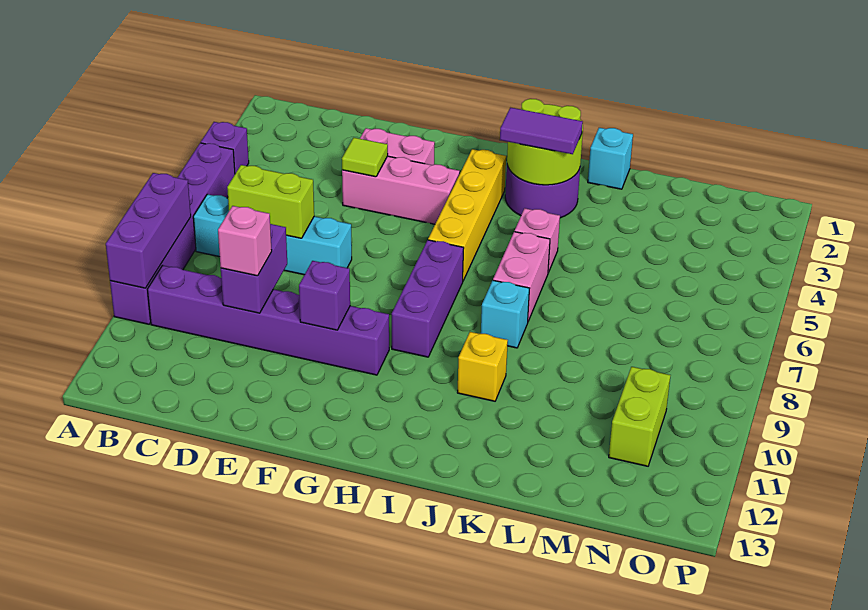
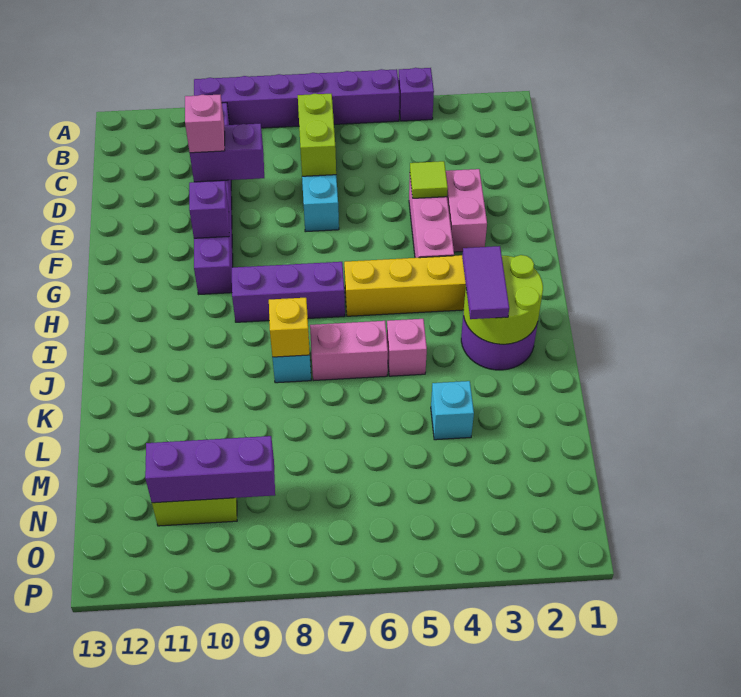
purple 1x3 brick [106,173,191,288] -> purple 1x3 brick moved to [145,436,275,503]
yellow 1x1 brick [457,332,508,401] -> yellow 1x1 brick moved to [269,298,310,357]
cyan 1x1 brick [588,128,633,189] -> cyan 1x1 brick moved to [431,381,474,440]

